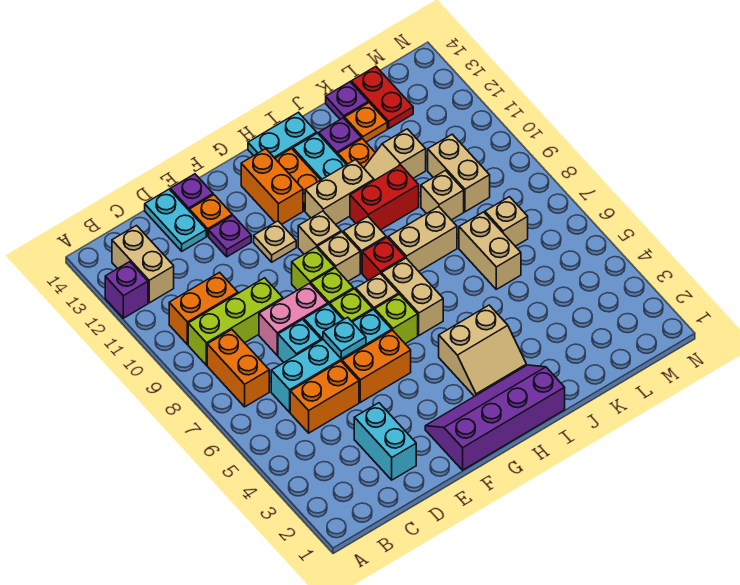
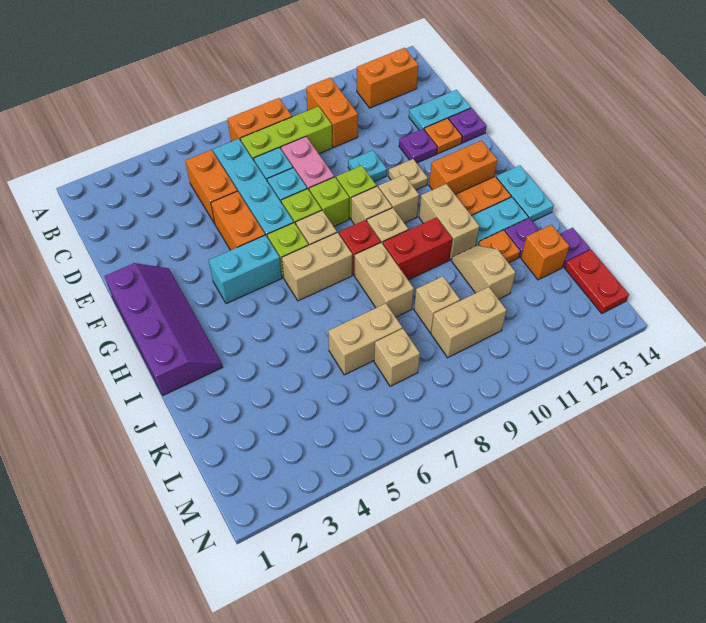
purple 1x1 brick [105,262,148,318] -> none
lime 1x3 brick [188,278,283,365] -> lime 1x3 brick turned to [240,106,333,161]
tan 1x2 brick [112,226,174,303] -> orange 1x2 brick [357,48,418,108]
cyan 1x2 brick [354,403,416,480] -> cyan 1x2 brick moved to [209,235,282,304]
cyan 1x1 plate [323,317,366,359] -> cyan 1x1 plate moved to [348,150,387,182]
tan 2x2 slope [439,305,526,396] -> none
red 1x2 brick [350,165,419,230] -> red 1x2 brick turned to [383,218,452,280]
orange 1x1 plate [345,103,387,142] -> orange 1x1 brick [521,225,569,280]
red 1x2 plate [351,67,413,128] -> red 1x2 plate turned to [565,250,629,314]

